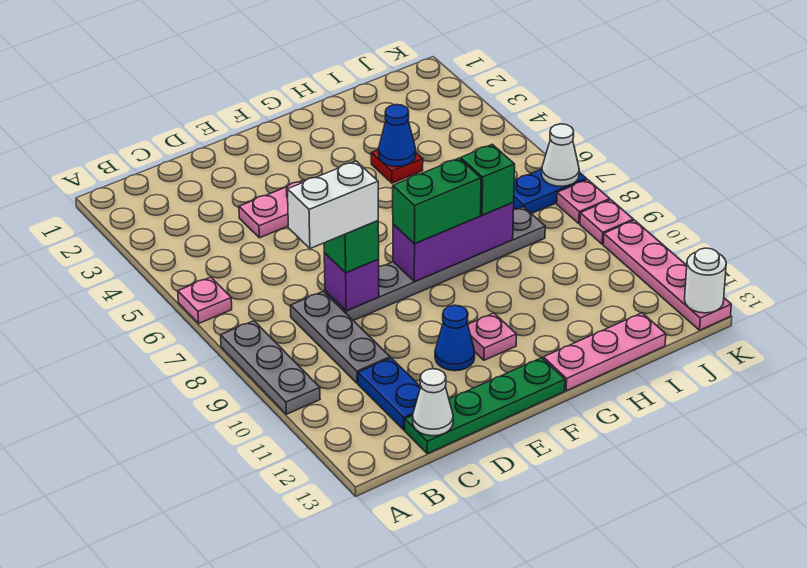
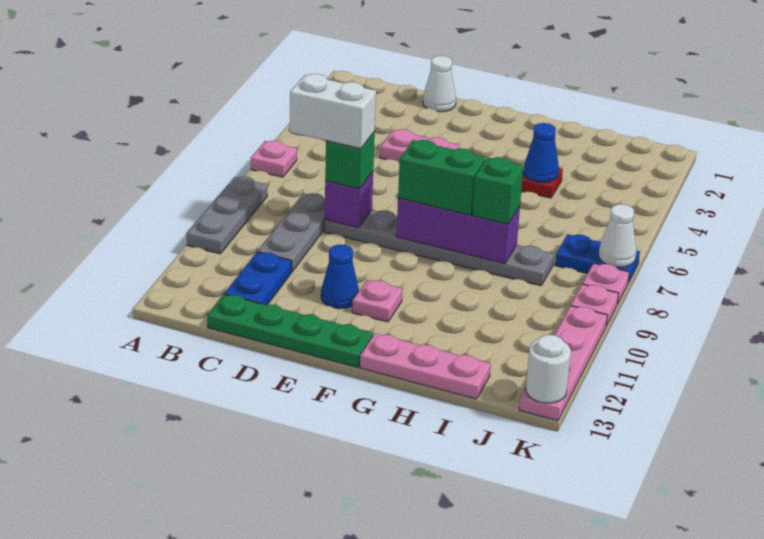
white 1x1 cone [413,369,453,436] -> white 1x1 cone moved to [423,56,456,112]

